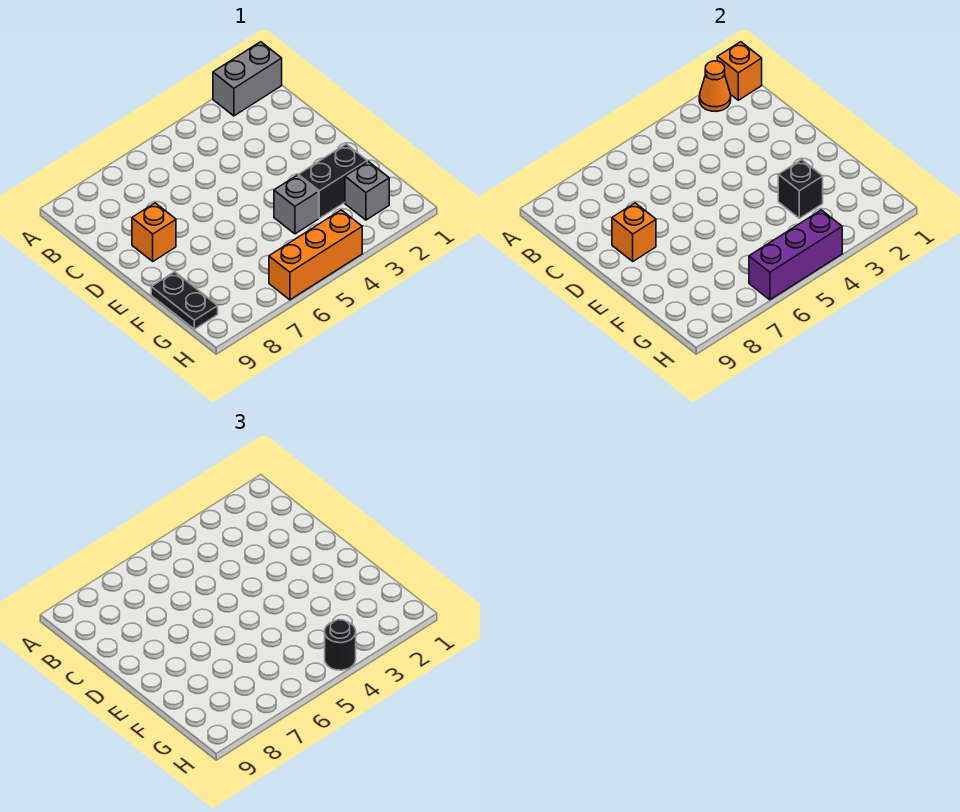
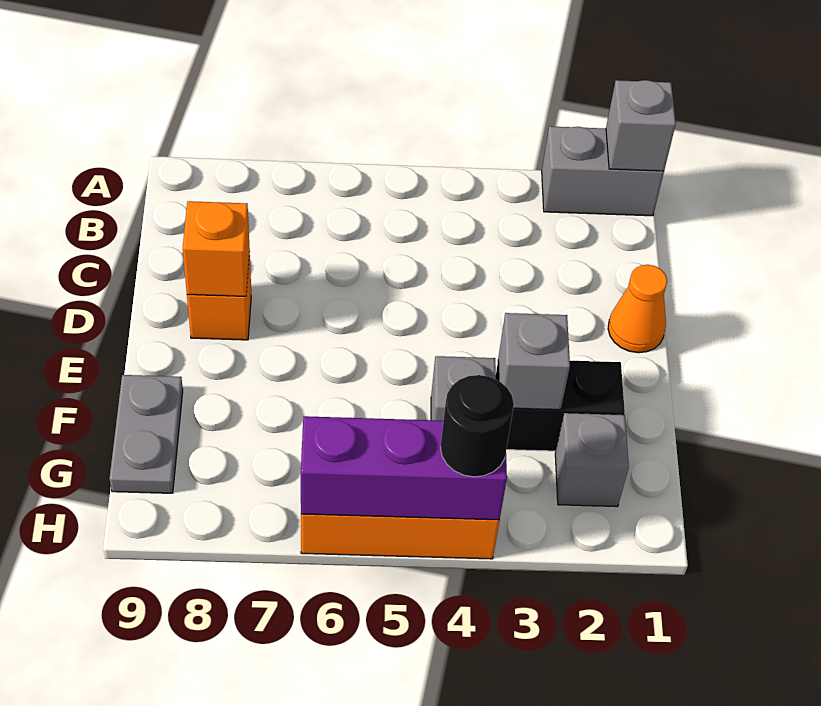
orange 1x1 brick [717,42,762,100] -> grey 1x1 brick [606,80,676,171]
orange 1x1 cone [699,61,731,111] -> orange 1x1 cone moved to [608,265,667,353]
black 1x1 brick [778,160,823,218] -> grey 1x1 brick [498,313,570,410]
black 1x2 plate [151,272,218,329] -> grey 1x2 plate [110,375,183,493]

